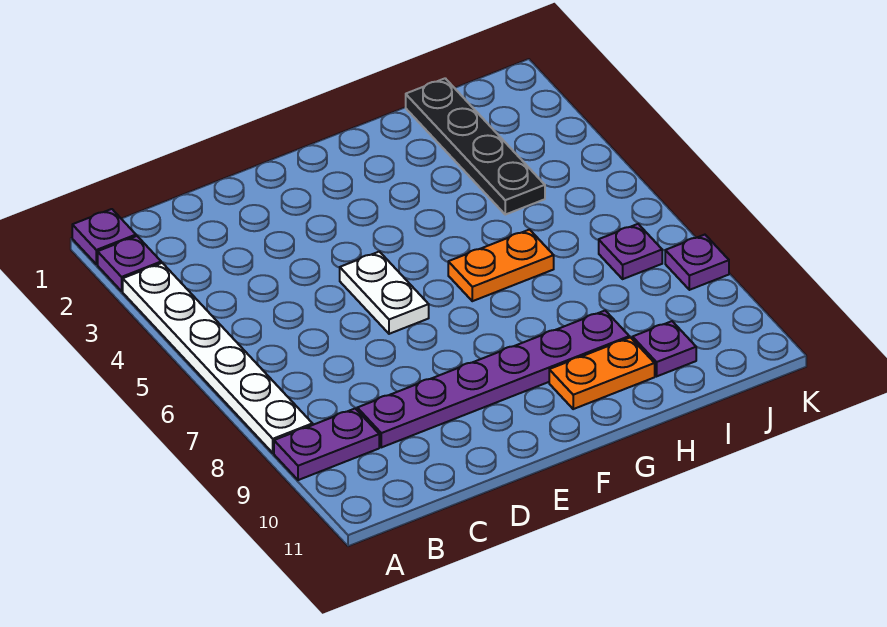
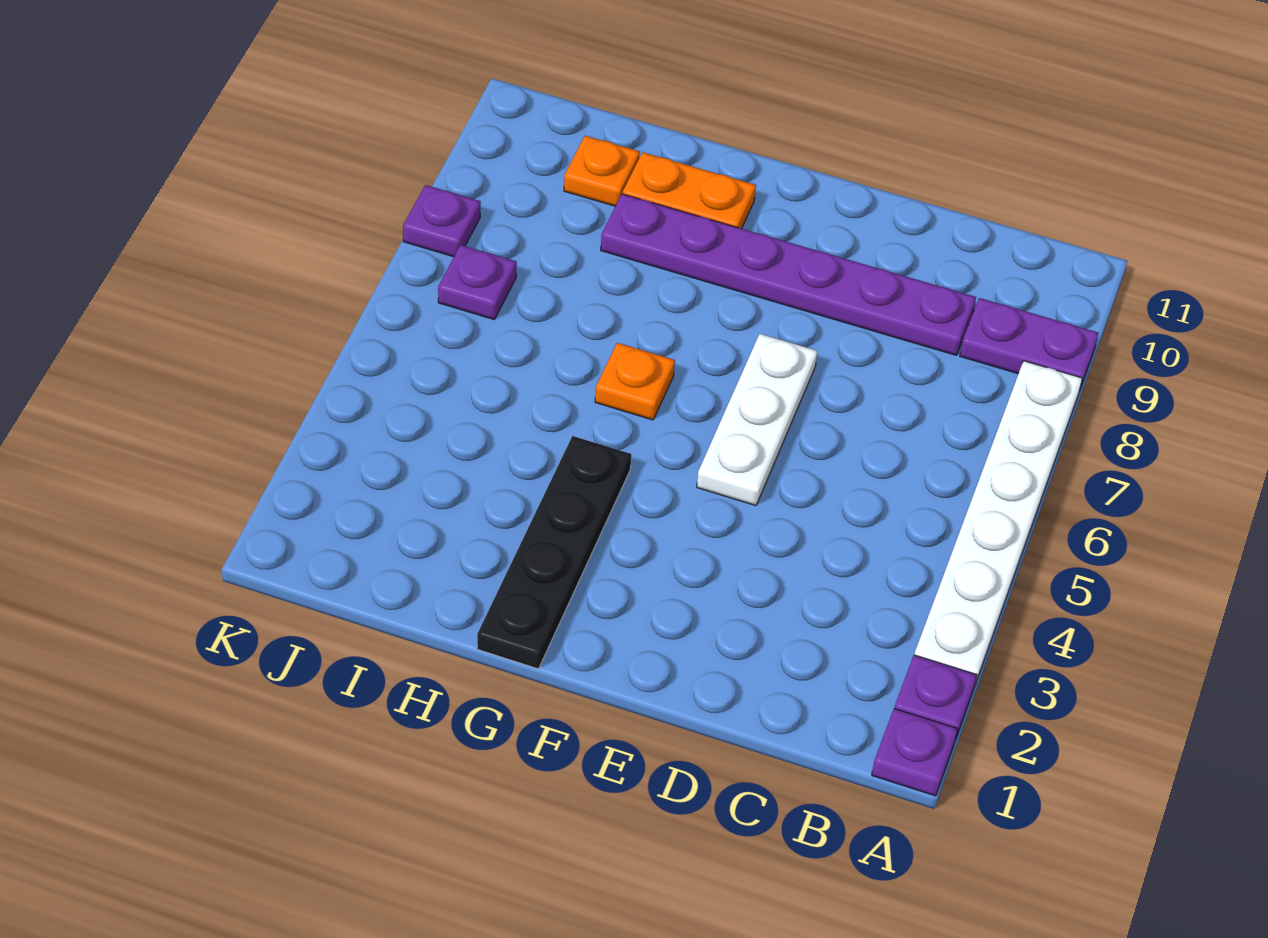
white 1x2 plate [340,252,429,334] -> white 1x3 plate [697,334,817,506]
orange 1x2 plate [448,230,554,301] -> orange 1x1 plate [595,343,675,420]
black 1x4 plate [406,78,545,215] -> black 1x4 plate moved to [477,436,631,669]
purple 1x1 plate [633,321,696,376] -> orange 1x1 plate [564,136,640,206]

